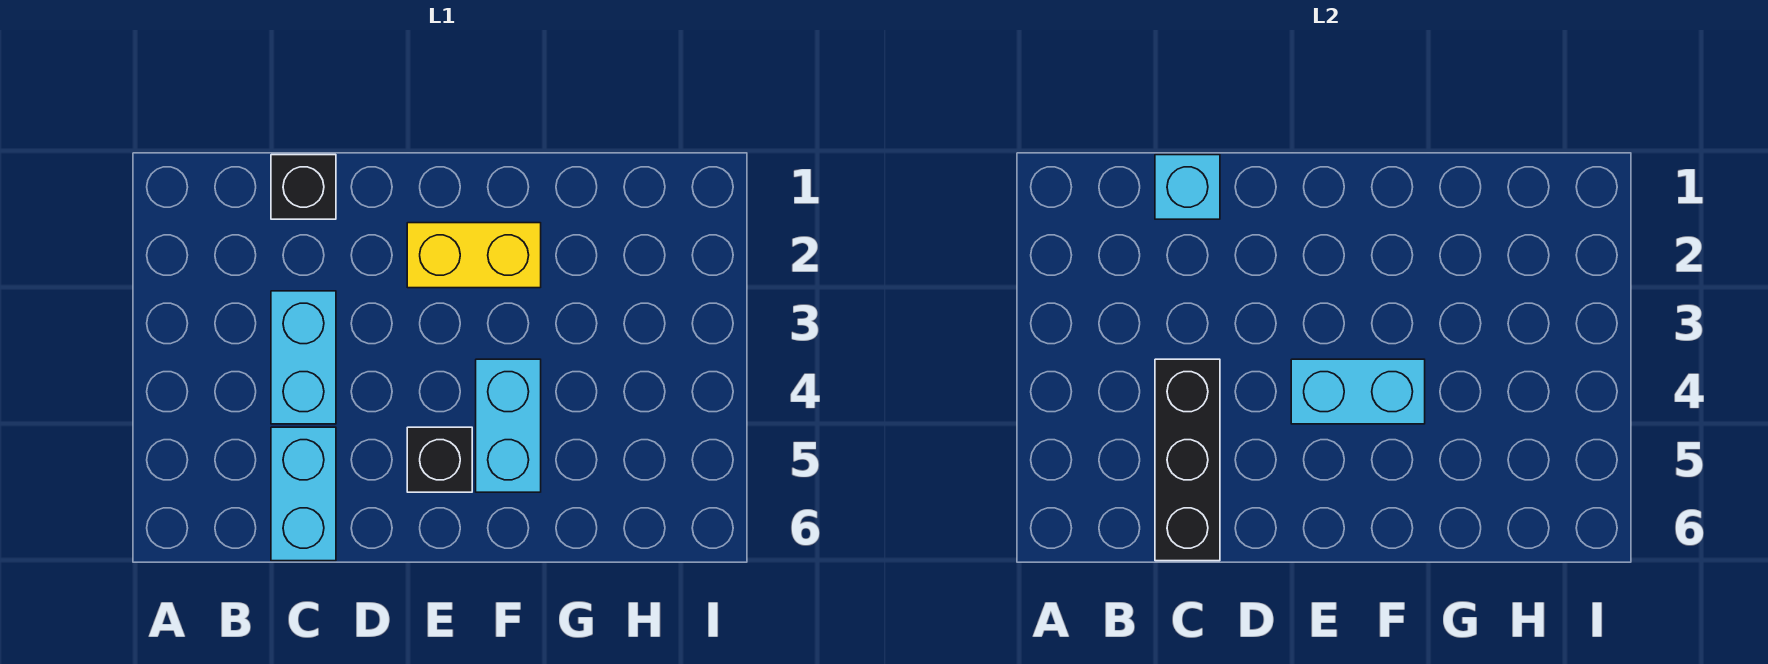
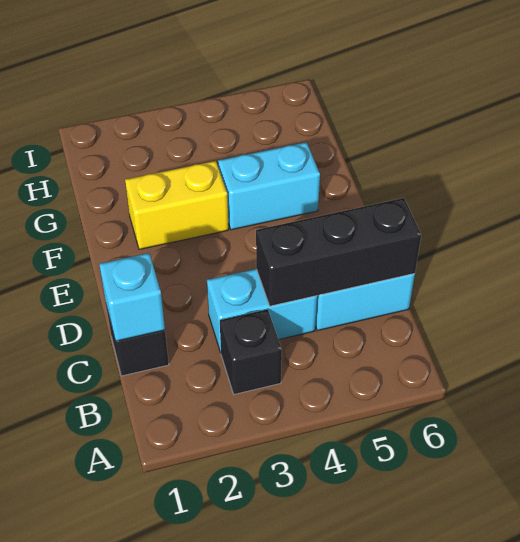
yellow 1x2 brick [407,223,541,288] -> yellow 1x2 brick turned to [125,161,229,249]
cyan 1x2 brick [1291,359,1425,424] -> none
black 1x1 brick [407,427,472,492] -> black 1x1 brick moved to [220,309,282,394]

